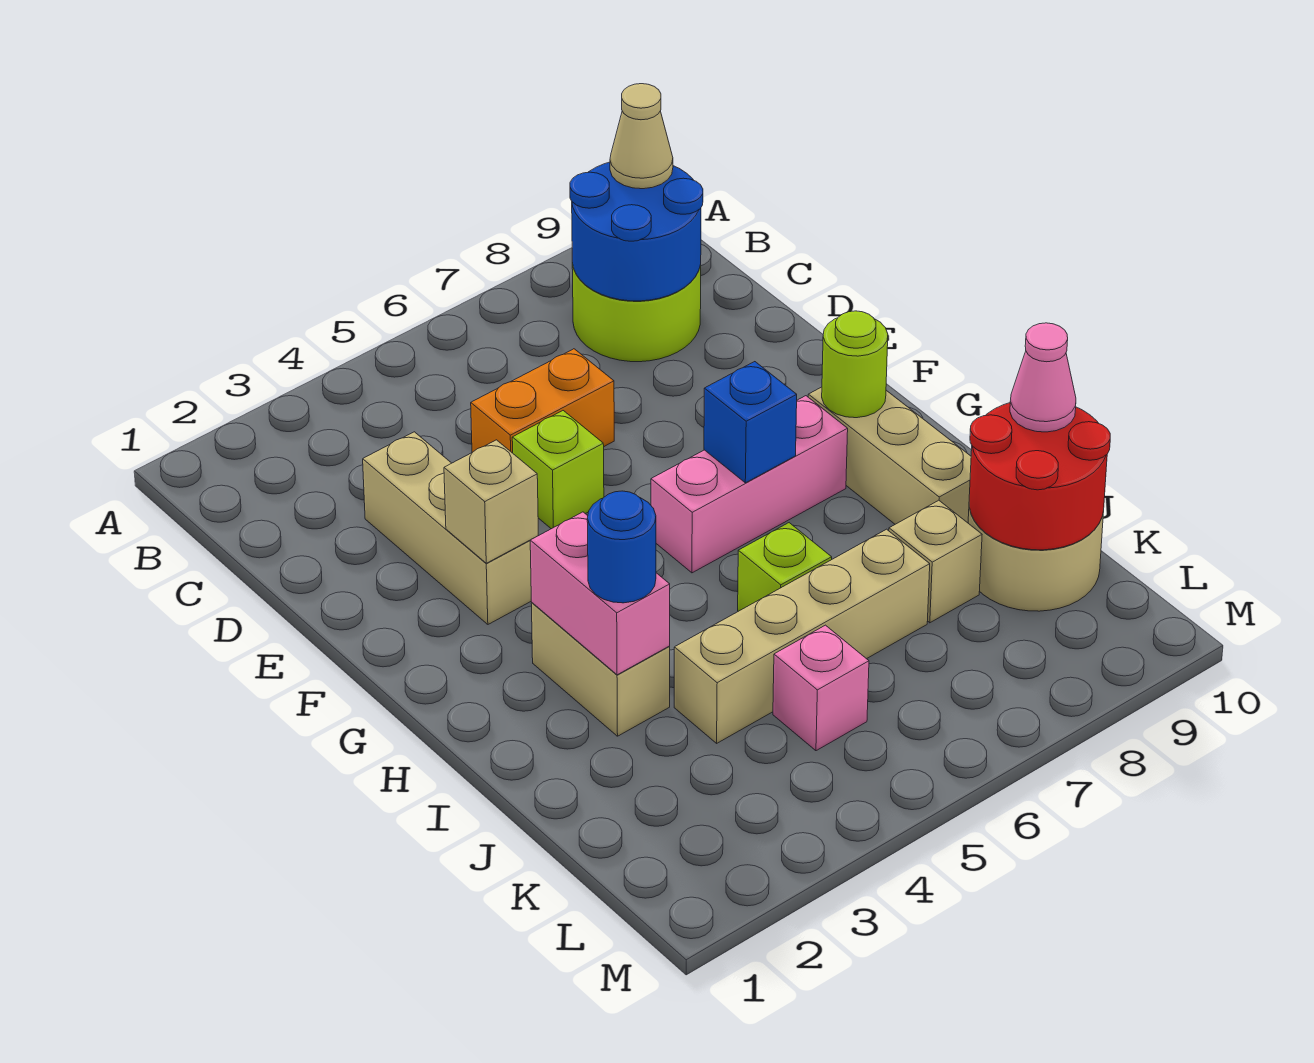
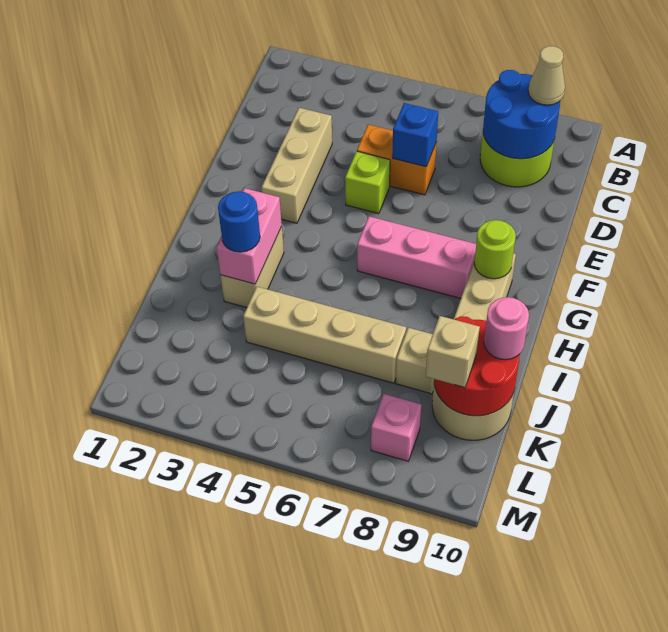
tan 1x1 brick [444,440,538,563] -> tan 1x1 brick moved to [426,316,480,388]
blue 1x1 brick [704,362,797,483] -> blue 1x1 brick moved to [392,103,438,167]
lime 1x1 brick [738,523,832,611] -> none
pink 1x1 cone [1010,323,1076,432] -> pink 1x1 round brick [484,297,529,360]
pink 1x1 brick [773,625,869,751] -> pink 1x1 brick moved to [371,394,421,461]

